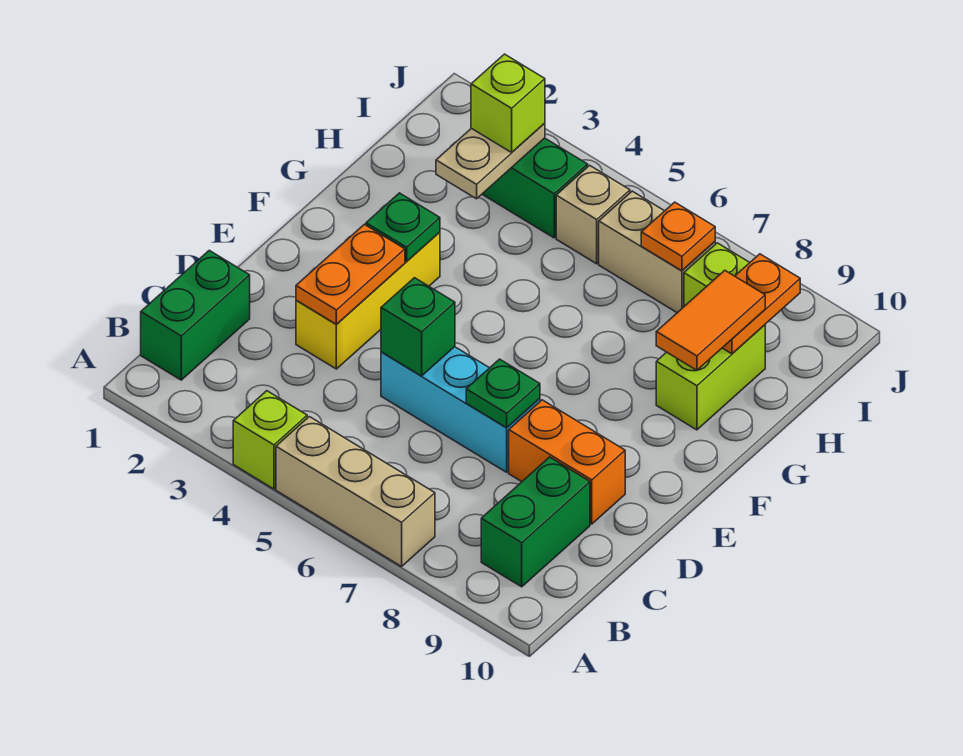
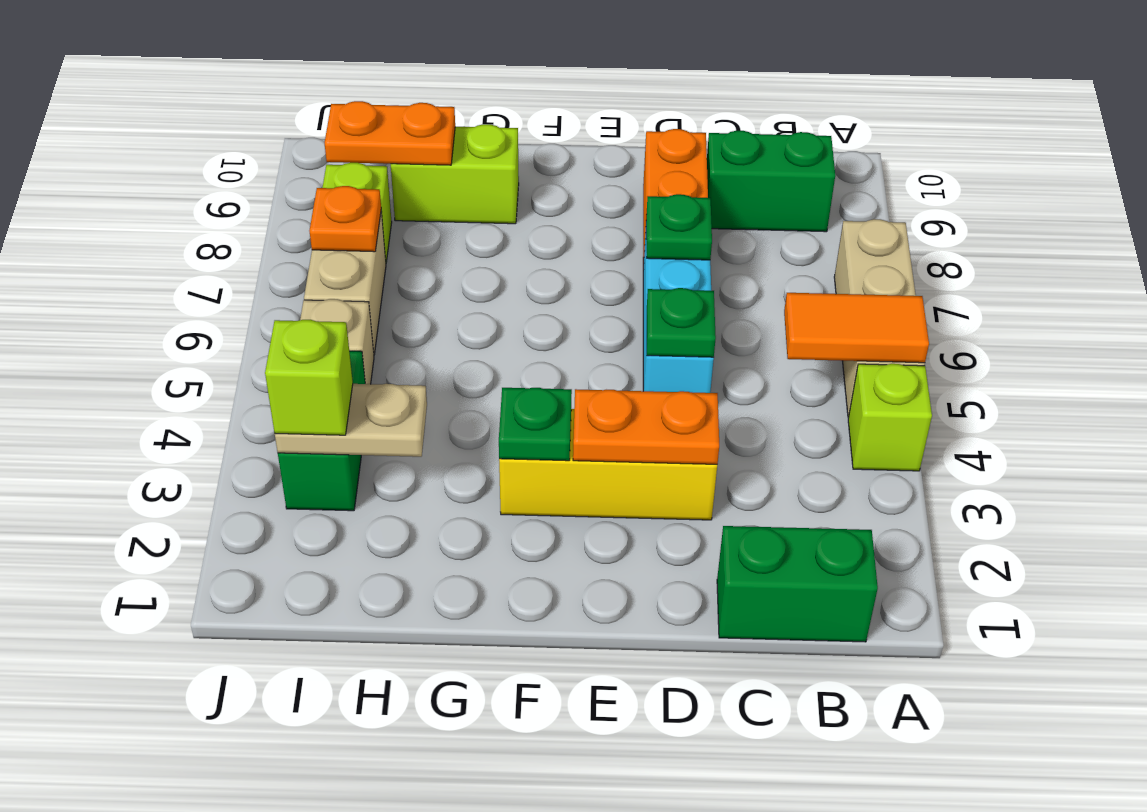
green 1x1 brick [381,278,455,376] -> green 1x1 plate [647,288,716,357]
orange 1x2 tile [656,270,765,370] -> orange 1x2 tile moved to [784,293,929,363]

